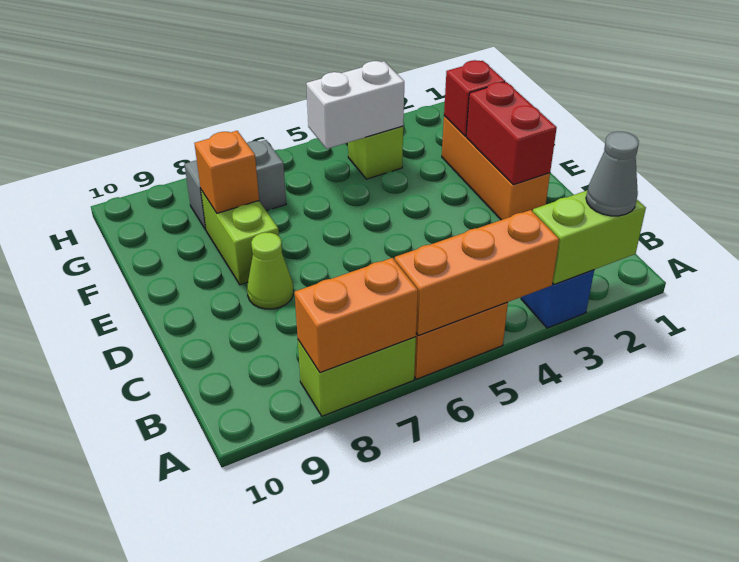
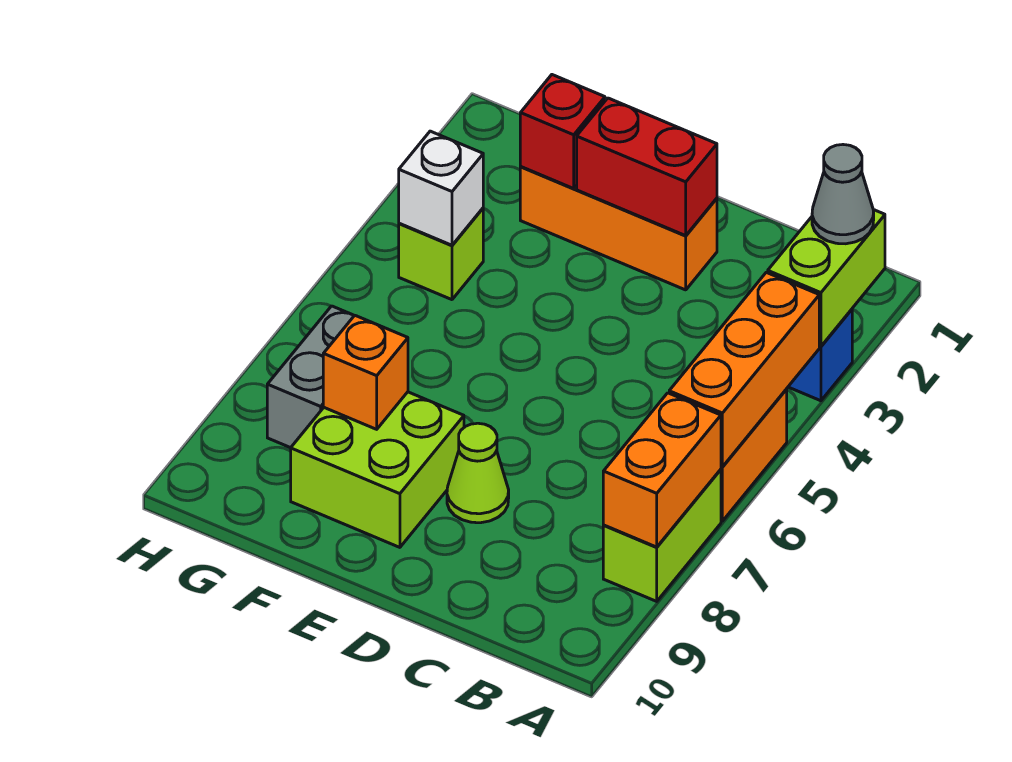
lime 1x2 brick [201,190,279,285] -> lime 2x2 brick [291,392,464,547]
white 1x2 brick [306,61,404,149] -> white 1x1 brick [399,131,483,245]

